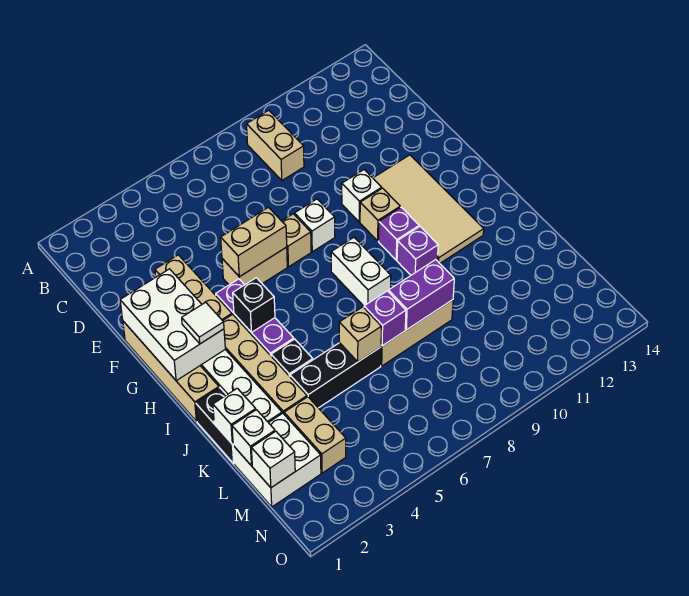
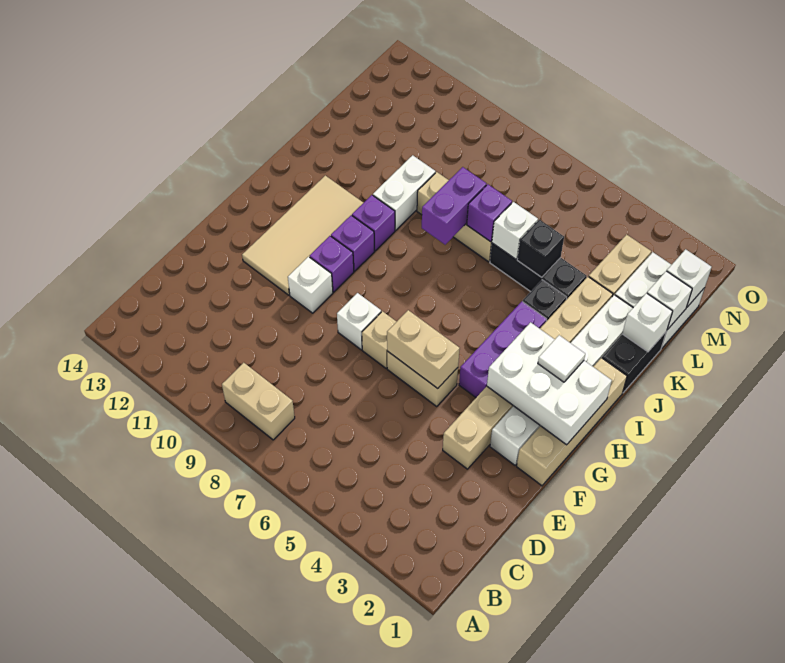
tan 1x2 brick [247,110,304,180] -> tan 1x2 brick turned to [222,363,295,440]
white 2x3 brick [120,269,225,381] -> white 2x3 brick turned to [487,322,612,445]
tan 1x1 brick [360,188,400,241] -> purple 1x1 brick [310,236,354,292]
black 1x1 brick [233,278,275,333] -> black 1x1 brick moved to [517,220,564,277]
white 1x2 brick [331,237,391,306] -> white 1x2 brick moved to [373,155,436,230]
tan 1x1 brick [339,307,381,362] -> white 1x1 brick [492,202,538,259]
purple 1x2 brick [389,260,454,330] -> purple 1x2 brick turned to [422,167,487,245]

